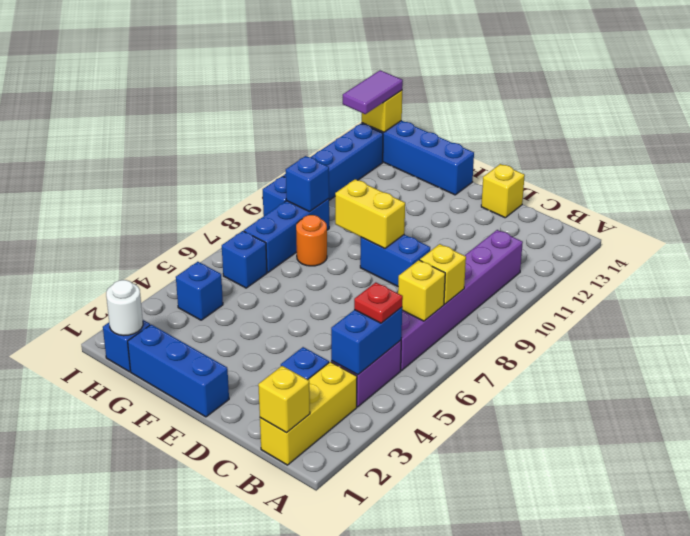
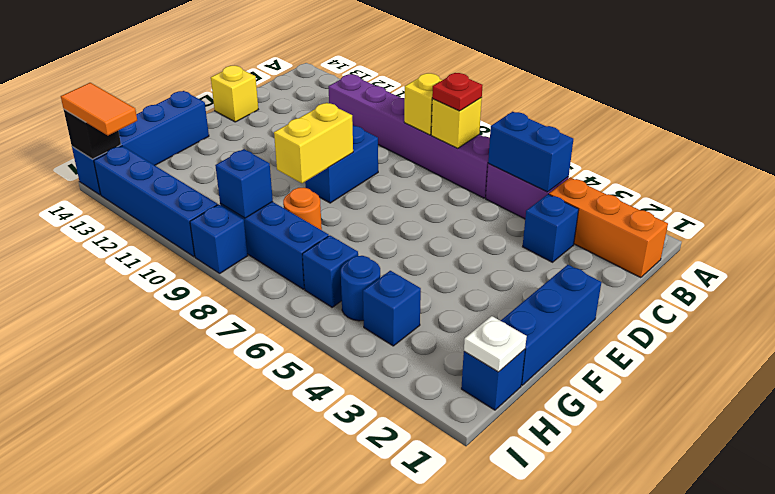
yellow 1x3 brick [260,362,357,465] -> orange 1x3 brick [549,177,668,278]
yellow 1x1 brick [258,366,310,433] -> none
red 1x1 plate [354,282,403,323] -> red 1x1 plate moved to [432,73,483,111]
white 1x1 round brick [106,280,143,336] -> white 1x1 plate [464,316,527,372]
none -> blue 1x1 round brick [341,256,380,321]
purple 1x2 tile [343,70,403,114] -> orange 1x2 tile [61,83,137,135]
yellow 1x1 brick [362,90,402,132] -> black 1x1 brick [64,110,121,159]

